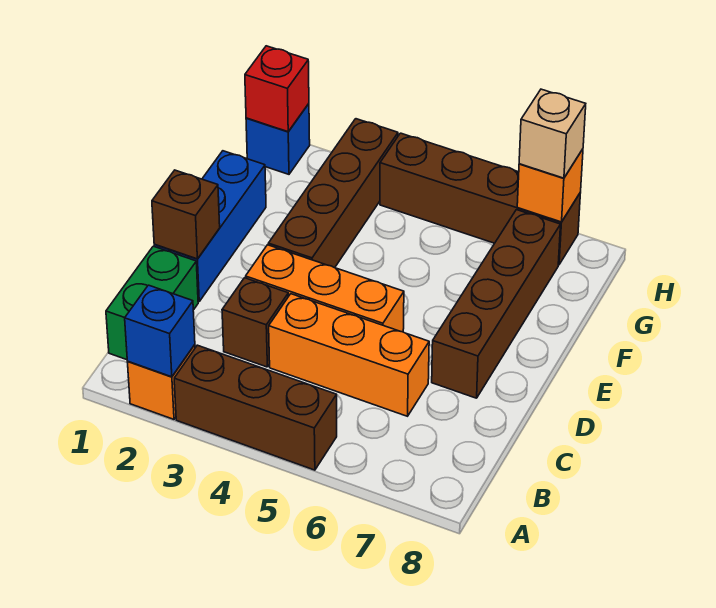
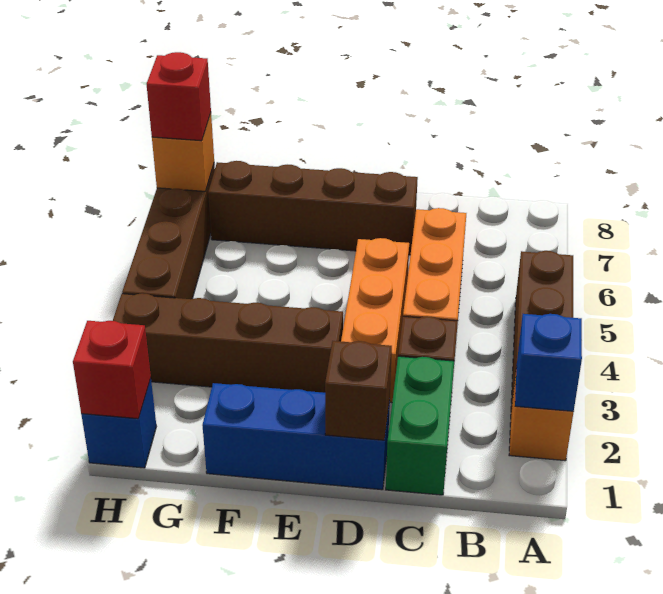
green 1x2 brick [106,246,198,360] -> green 1x2 brick turned to [386,356,454,495]
tan 1x1 brick [519,89,586,178] -> red 1x1 brick [147,52,211,141]

